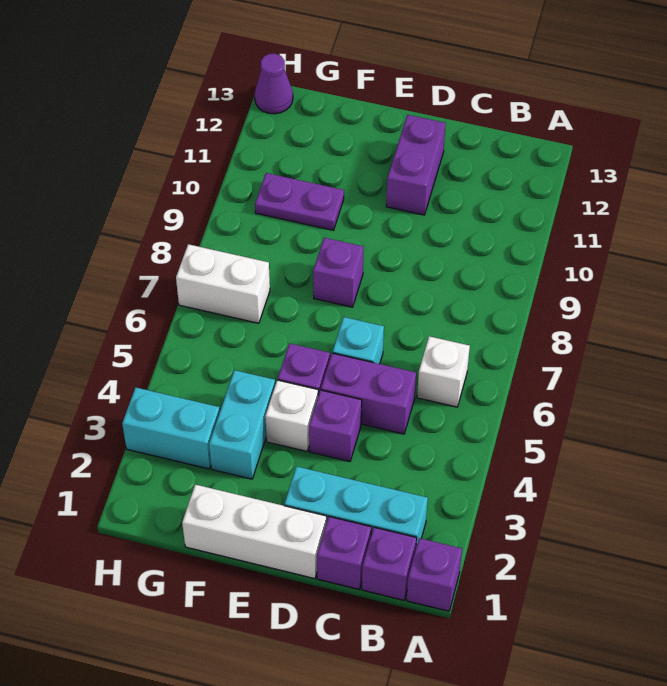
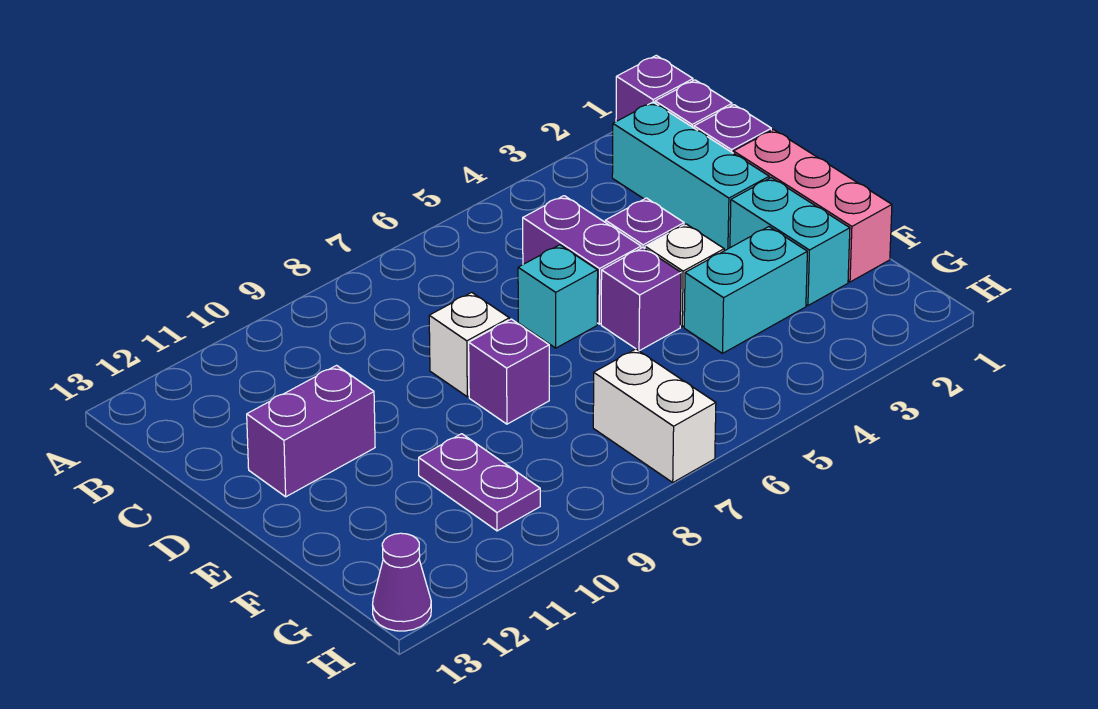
white 1x1 brick [417,336,470,407] -> white 1x1 brick moved to [429,292,509,397]
white 1x3 brick [182,485,326,579] -> pink 1x3 brick [733,130,892,282]
cyan 1x2 brick [122,387,220,469] -> cyan 1x2 brick moved to [730,178,850,306]

